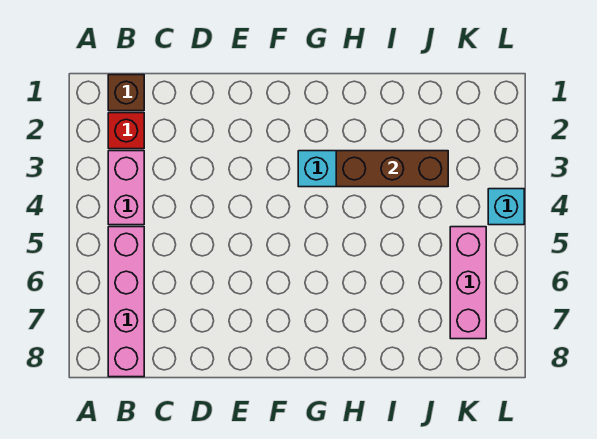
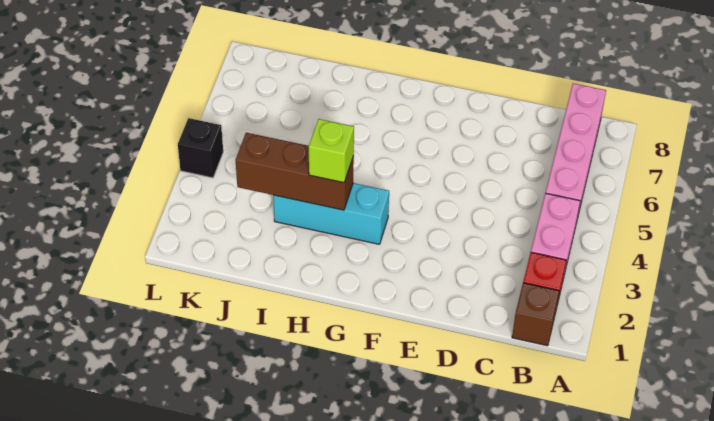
none -> lime 1x1 brick [309,119,354,183]
pink 1x3 brick [450,227,486,339] -> none
cyan 1x1 brick [488,189,524,225] -> black 1x1 brick [178,118,223,178]

